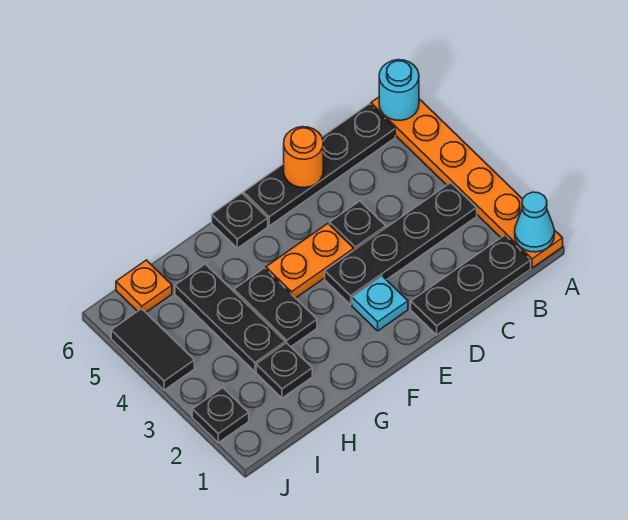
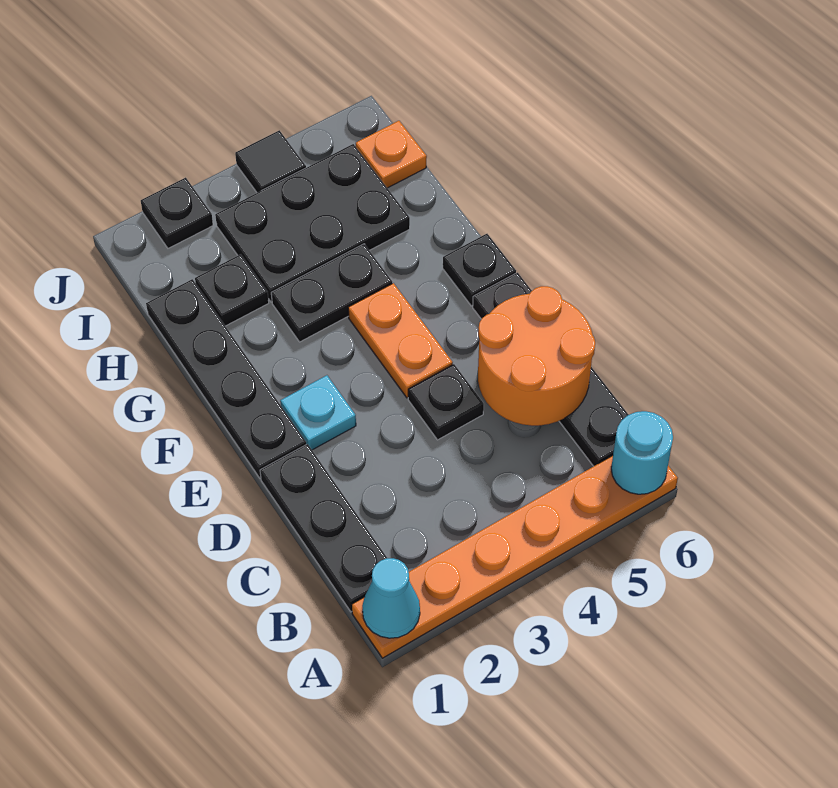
black 1x4 plate [325,183,477,305] -> black 1x4 plate moved to [146,279,306,478]
orange 1x1 round brick [284,127,323,188] -> orange 2x2 round brick [478,286,595,426]
black 1x3 plate [175,264,285,372] -> black 2x3 plate [215,144,410,302]
black 1x2 tile [111,309,194,390] -> black 1x1 tile [235,130,306,193]

